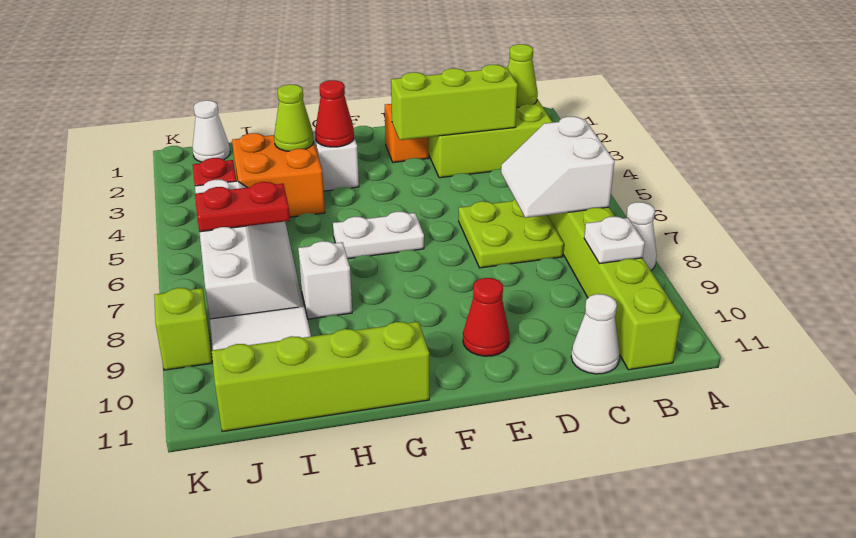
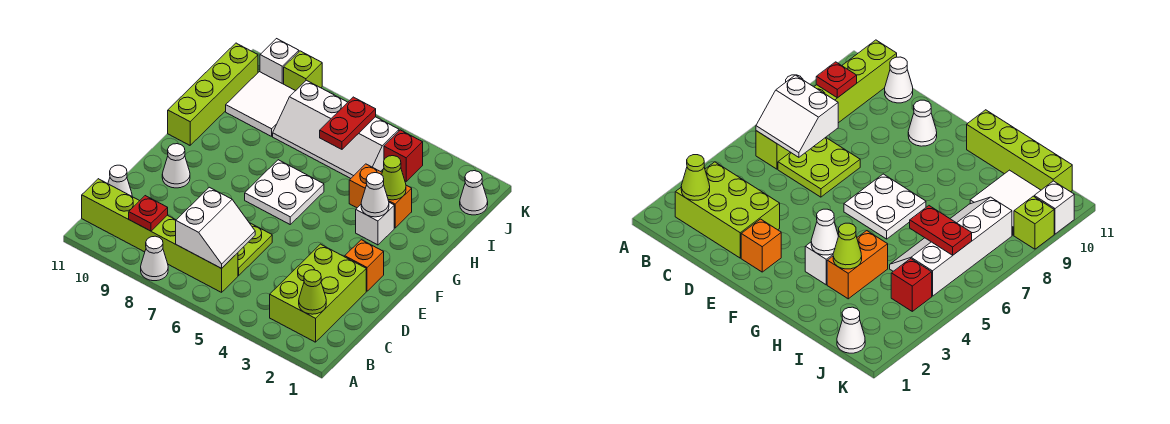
white 2x2 slope [501,117,614,218] -> white 2x2 slope turned to [176,187,255,268]
white 1x1 plate [584,217,645,264] -> red 1x1 plate [129,196,168,231]
lime 1x3 brick [391,65,518,140] -> none
red 1x1 cone [463,278,510,356] -> white 1x1 cone [162,144,190,188]
white 1x2 plate [333,211,424,259] -> white 2x2 plate [245,160,324,224]
red 1x1 cone [315,80,354,147] -> white 1x1 cone [361,173,389,217]
orange 2x2 brick [232,133,325,217] -> orange 1x2 brick [349,164,412,228]
white 1x1 brick [298,241,352,319] -> white 1x1 brick moved to [260,39,299,84]

